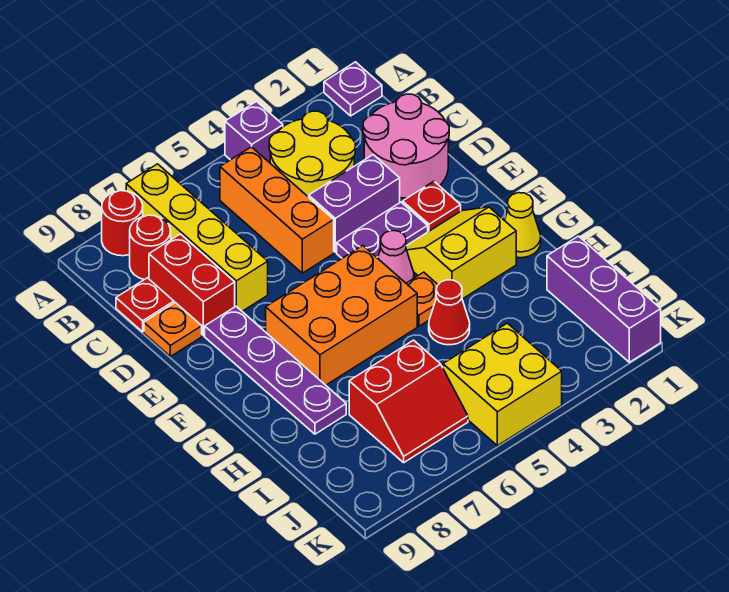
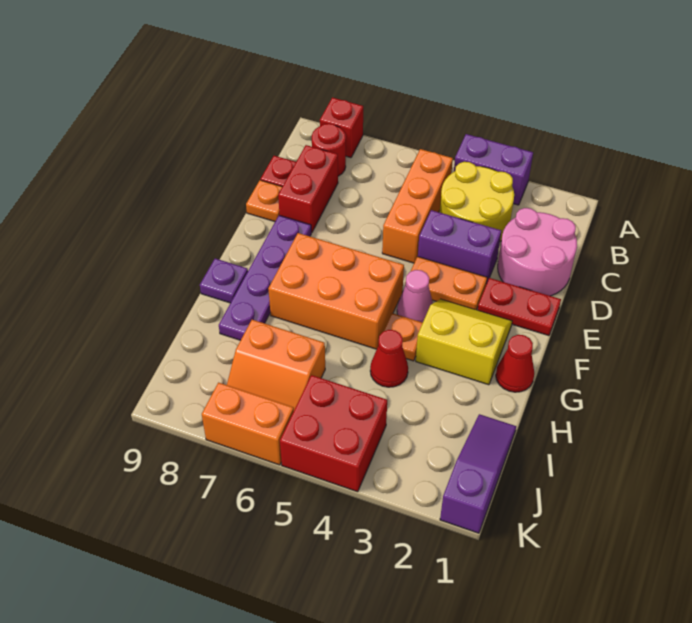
purple 1x1 plate [324,62,382,116] -> purple 1x1 plate moved to [200,259,248,303]
purple 1x1 brick [225,102,283,163] -> purple 1x2 brick [454,134,533,205]
yellow 1x4 brick [126,164,268,311] -> none
red 1x1 round brick [102,191,143,256] -> red 1x1 brick [320,97,363,158]
red 1x1 plate [403,181,461,232] -> red 1x2 plate [478,278,561,336]
purple 1x2 plate [337,202,428,258] -> orange 1x2 plate [405,256,487,310]
yellow 1x1 cone [504,193,541,258] -> red 1x1 cone [496,335,534,392]
purple 1x3 brick [547,236,661,362] -> purple 1x3 slope [440,414,516,533]
red 2x2 slope [349,340,468,463] -> orange 2x2 slope [227,320,325,410]
yellow 2x2 brick [443,323,562,446] -> red 2x2 brick [280,375,387,492]
none -> orange 1x2 brick [202,383,294,465]

